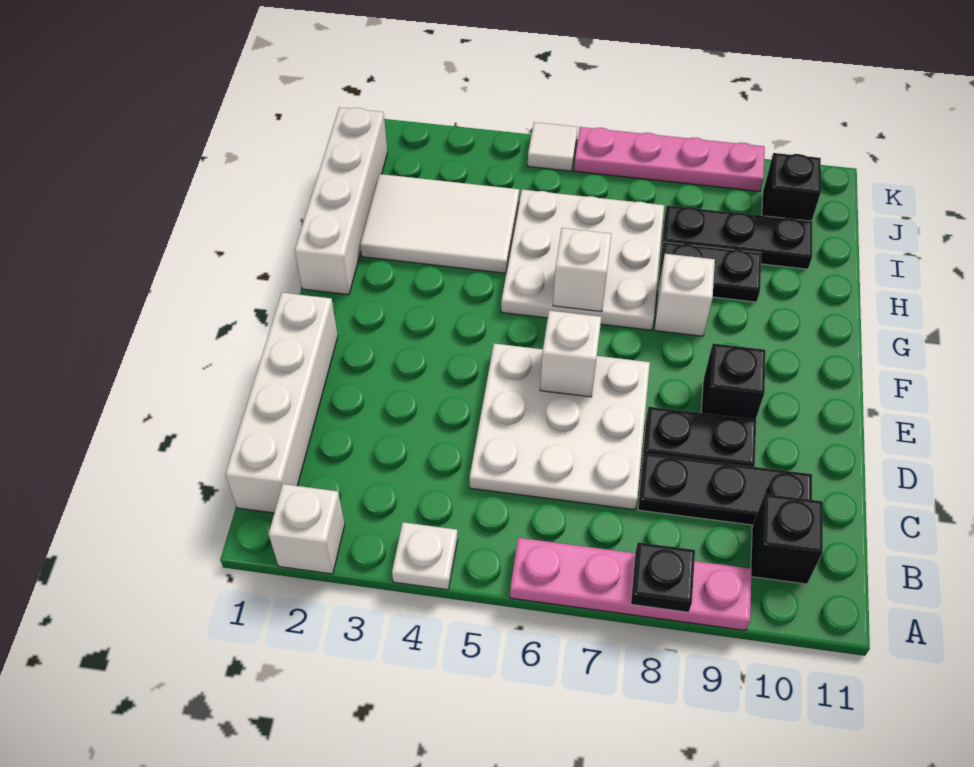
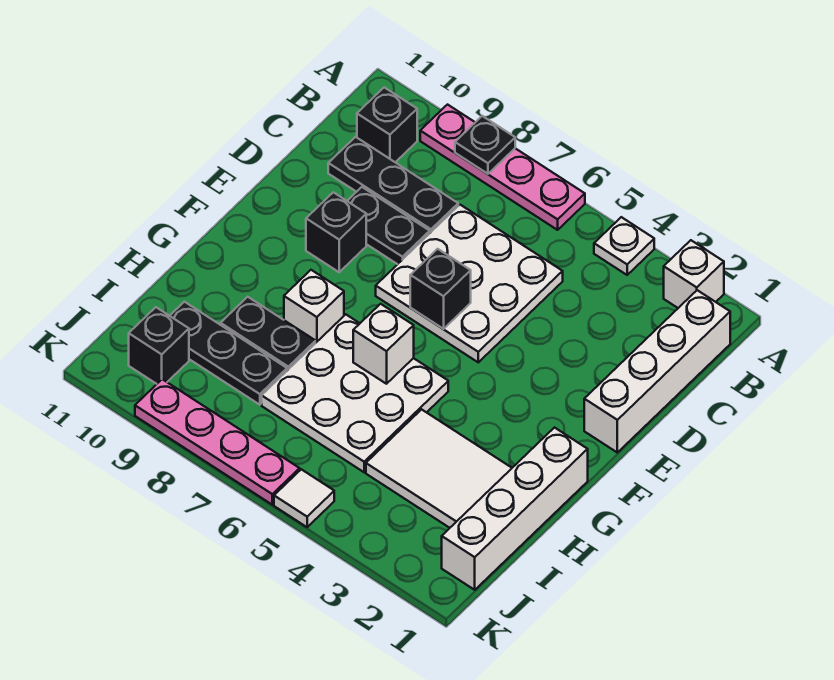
white 1x1 brick [540,311,601,397] -> black 1x1 brick [410,249,471,329]

